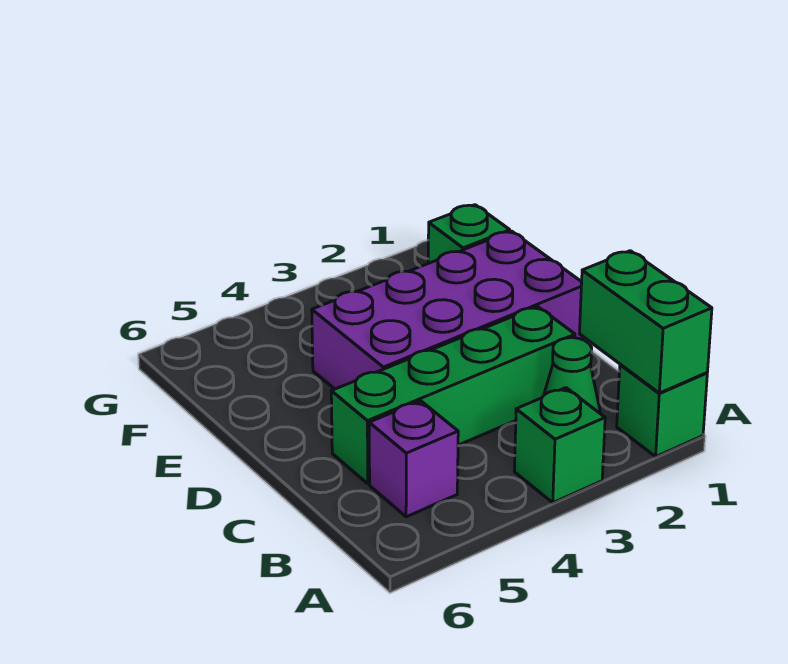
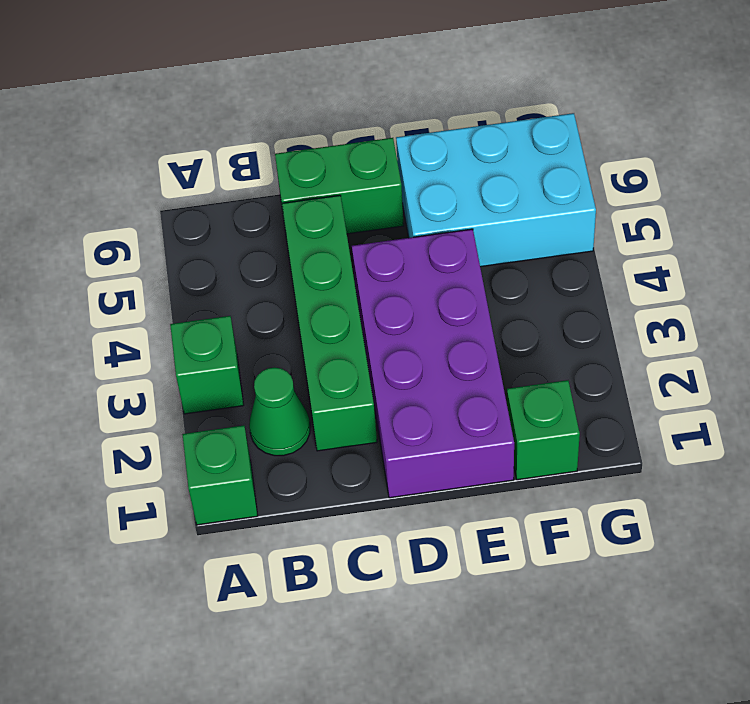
green 1x2 brick [579,251,712,393] -> green 1x2 brick moved to [275,138,404,234]
purple 1x1 brick [369,401,458,517] -> none
none -> cyan 2x3 brick [396,113,596,267]

